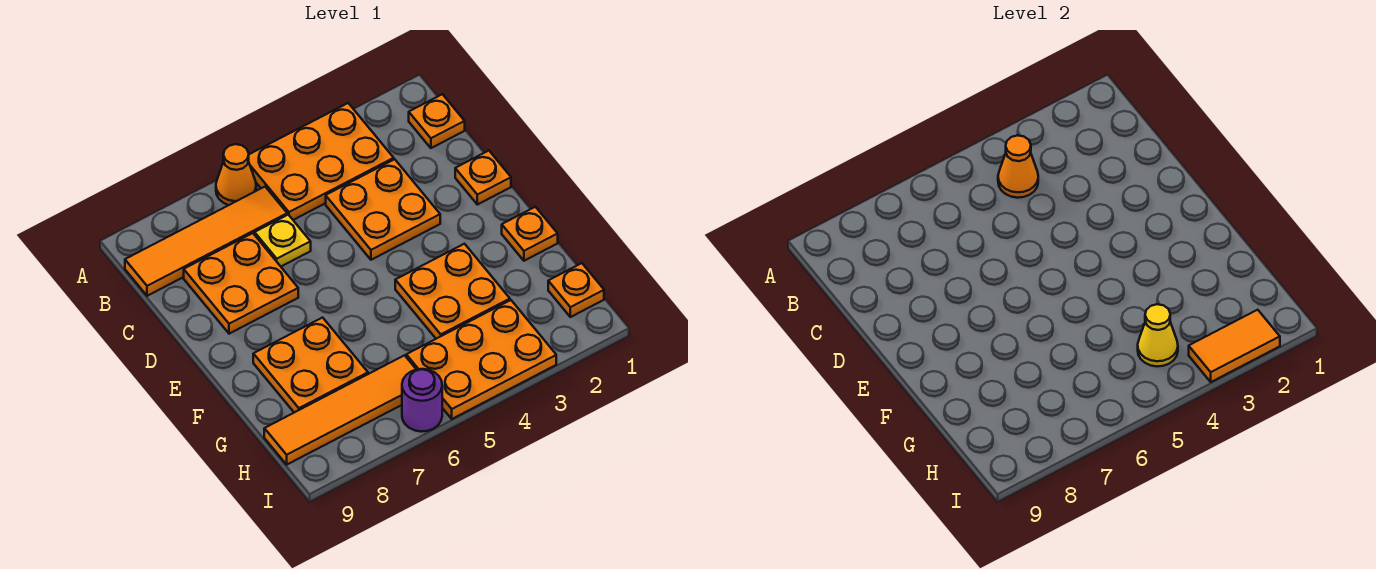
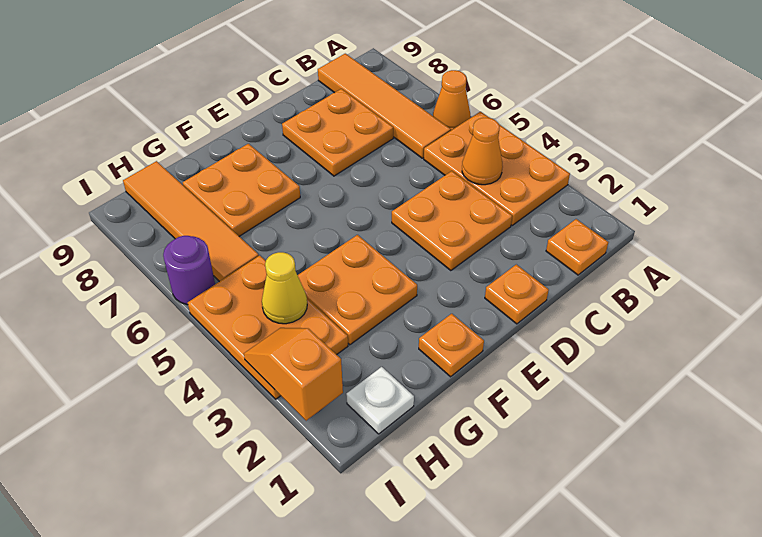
yellow 1x1 plate [255,215,311,266] -> none
orange 1x1 plate [548,263,604,317] -> white 1x1 plate [346,367,414,434]
orange 1x2 tile [1189,310,1280,382] -> orange 1x2 slope [244,328,343,421]

